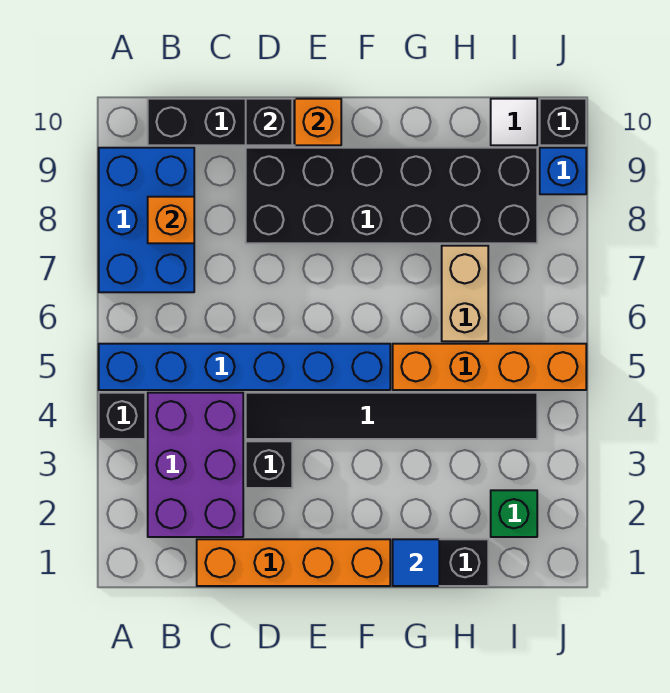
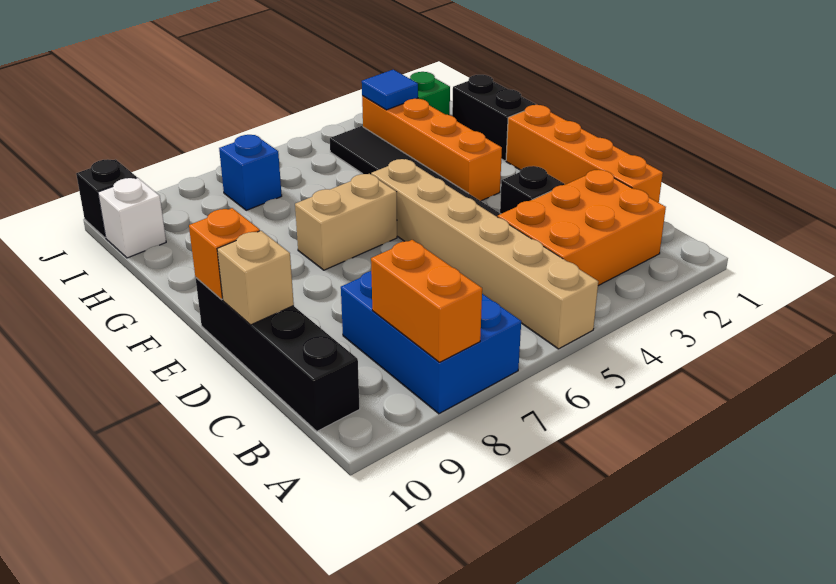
black 1x1 brick [99,393,145,439] -> none
blue 1x6 brick [99,344,390,390] -> tan 1x6 brick [371,159,598,349]
blue 2x3 brick [99,148,194,292] -> blue 2x3 brick turned to [341,271,521,414]
purple 2x3 brick [148,393,243,537] -> orange 2x3 brick [498,170,666,286]
orange 1x1 brick [148,197,194,243] -> orange 1x2 brick [371,240,482,362]
black 2x6 brick [246,148,537,243] -> none
black 1x1 brick [246,99,292,145] -> tan 1x1 brick [217,231,294,325]
blue 1x1 tile [393,539,439,586] -> blue 1x1 tile moved to [362,70,418,110]
orange 1x4 brick [393,344,586,390] -> orange 1x4 brick moved to [362,96,502,201]
tan 1x2 brick [442,246,488,341] -> tan 1x2 brick moved to [295,174,397,270]
white 1x1 tile [491,99,537,145] -> white 1x1 brick [98,178,166,258]
blue 1x1 brick [540,148,586,194] -> blue 1x1 brick moved to [219,135,282,210]

